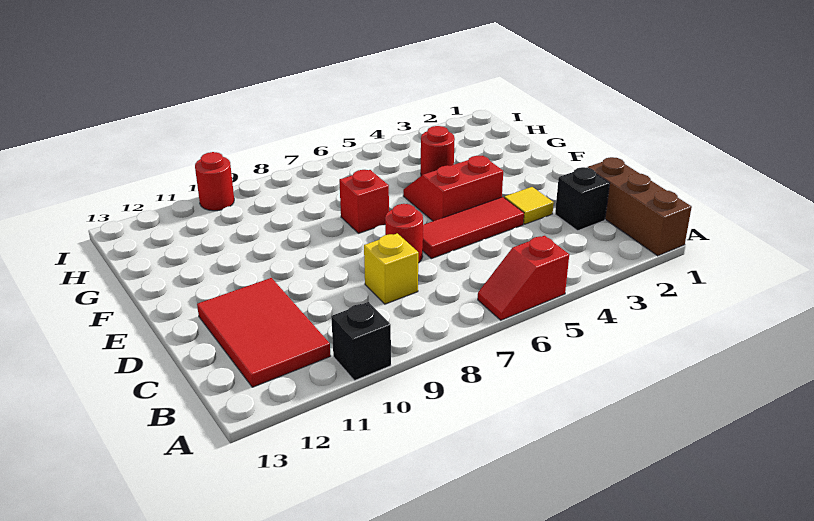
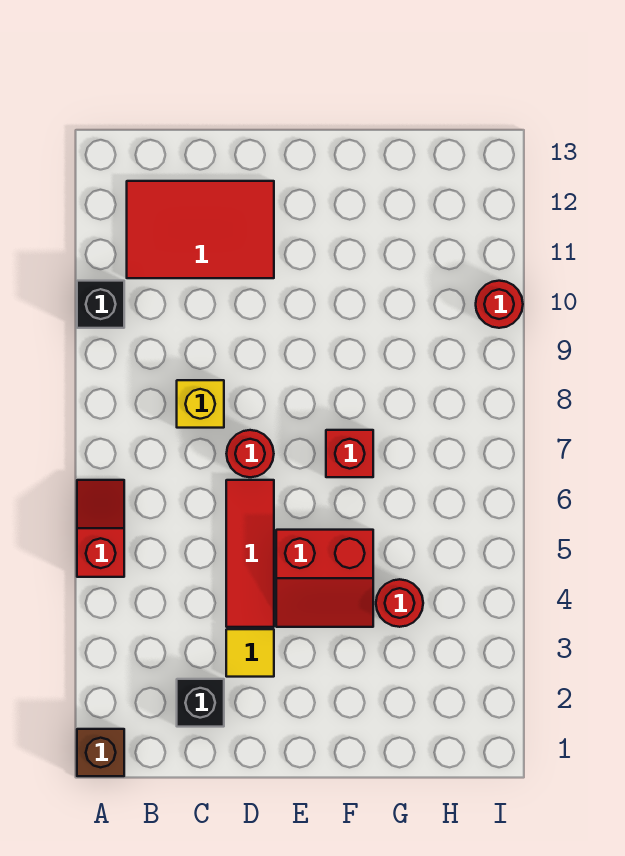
brown 1x3 brick [588,157,692,256] -> brown 1x1 brick [77,729,124,776]
red 2x2 slope [403,156,503,221] -> red 2x2 slope turned to [276,530,373,627]

